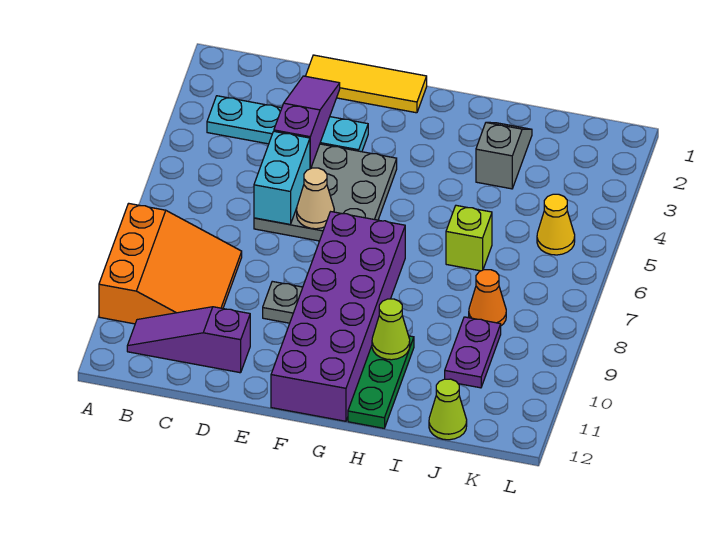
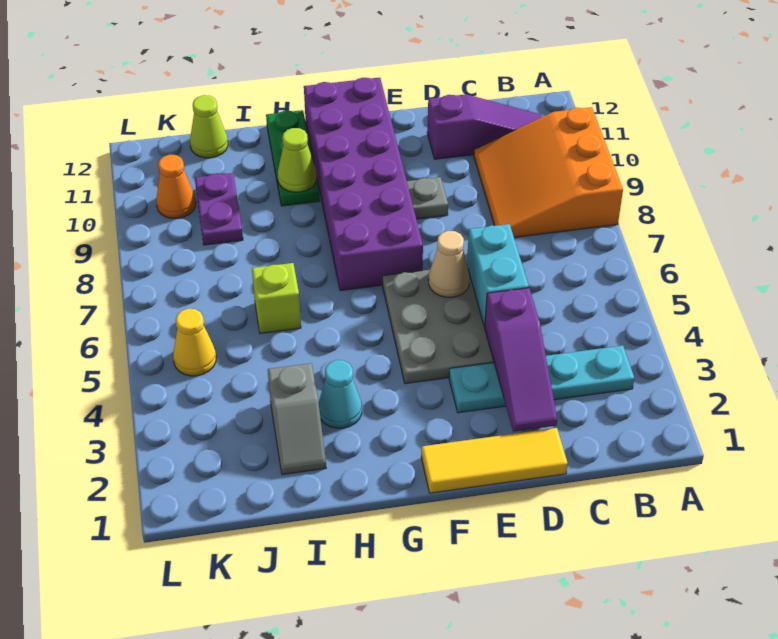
none -> cyan 1x1 cone [319,360,362,428]
orange 1x1 cone [469,270,506,326] -> orange 1x1 cone moved to [156,155,196,218]

